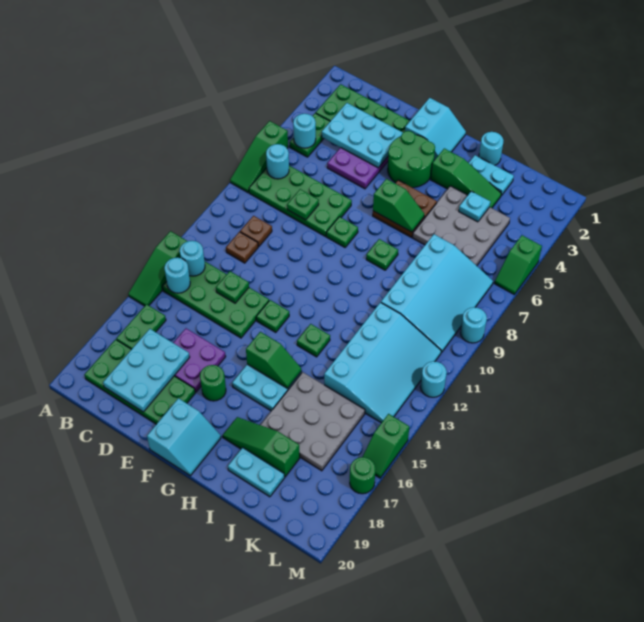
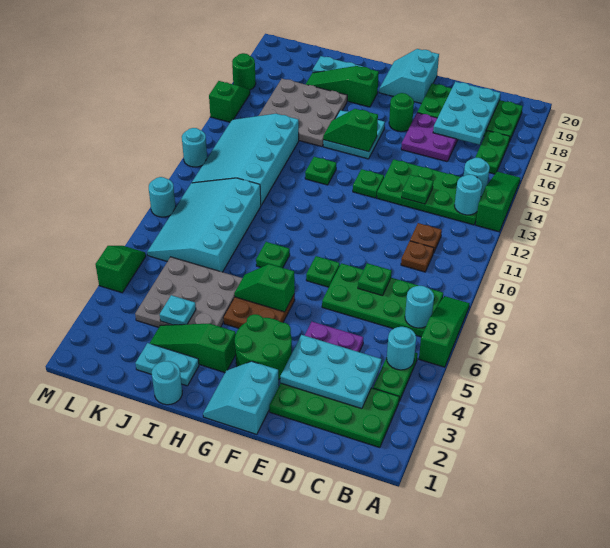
green 1x3 slope [223,417,300,477] -> green 1x3 slope turned to [306,66,379,107]

